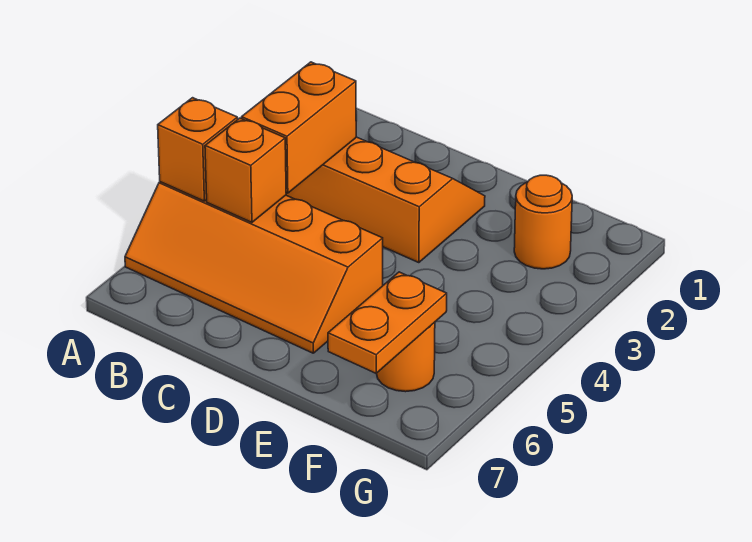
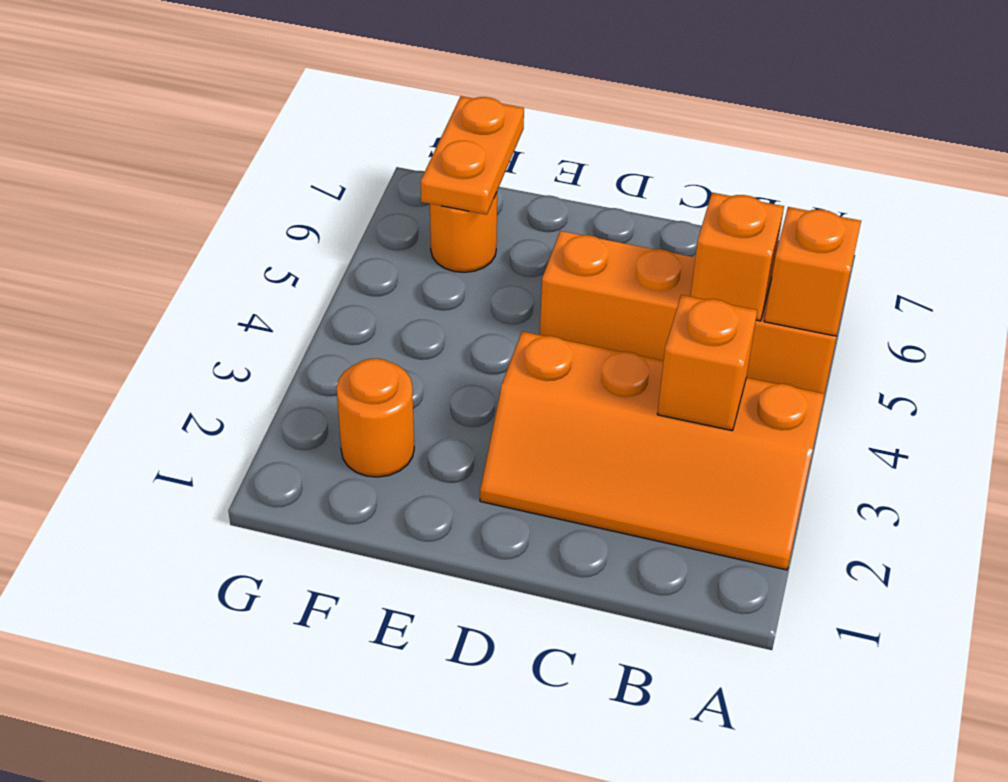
orange 1x2 brick [242,62,356,193] -> orange 1x1 brick [657,295,757,431]

